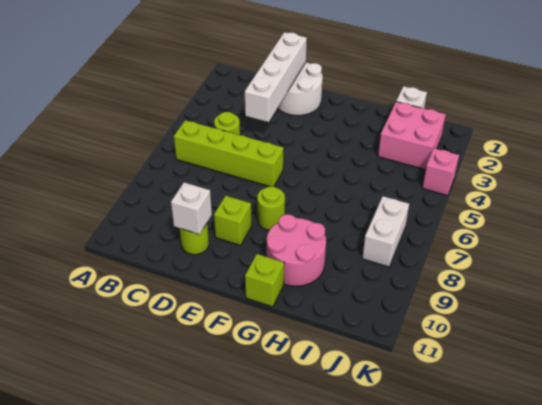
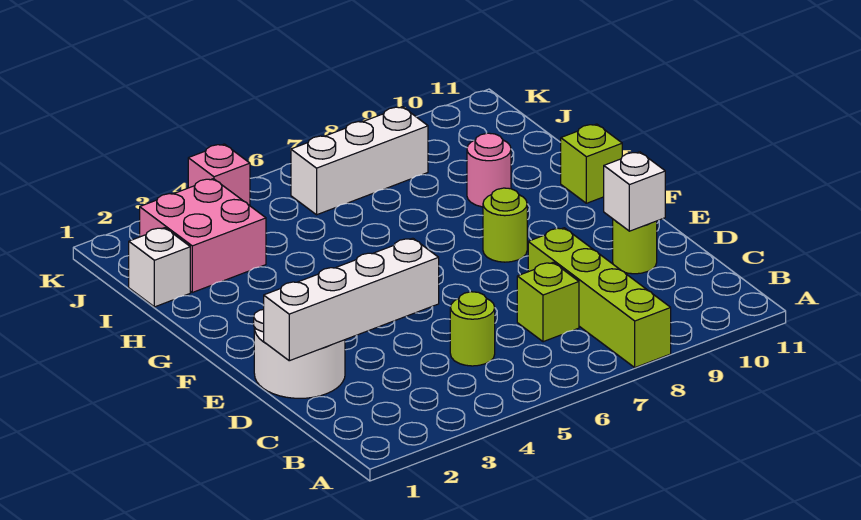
lime 1x4 brick [174,120,283,187] -> lime 1x4 brick moved to [528,228,671,368]
lime 1x1 brick [214,196,252,245] -> lime 1x1 brick moved to [517,262,579,342]
pink 2x2 round brick [267,214,326,286] -> pink 1x1 round brick [467,133,511,207]
white 1x2 brick [362,196,409,267] -> white 1x3 brick [291,107,428,215]

